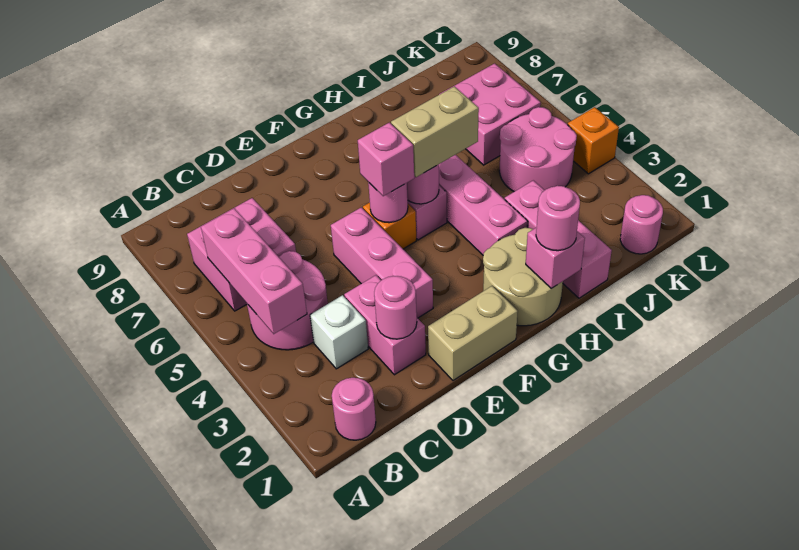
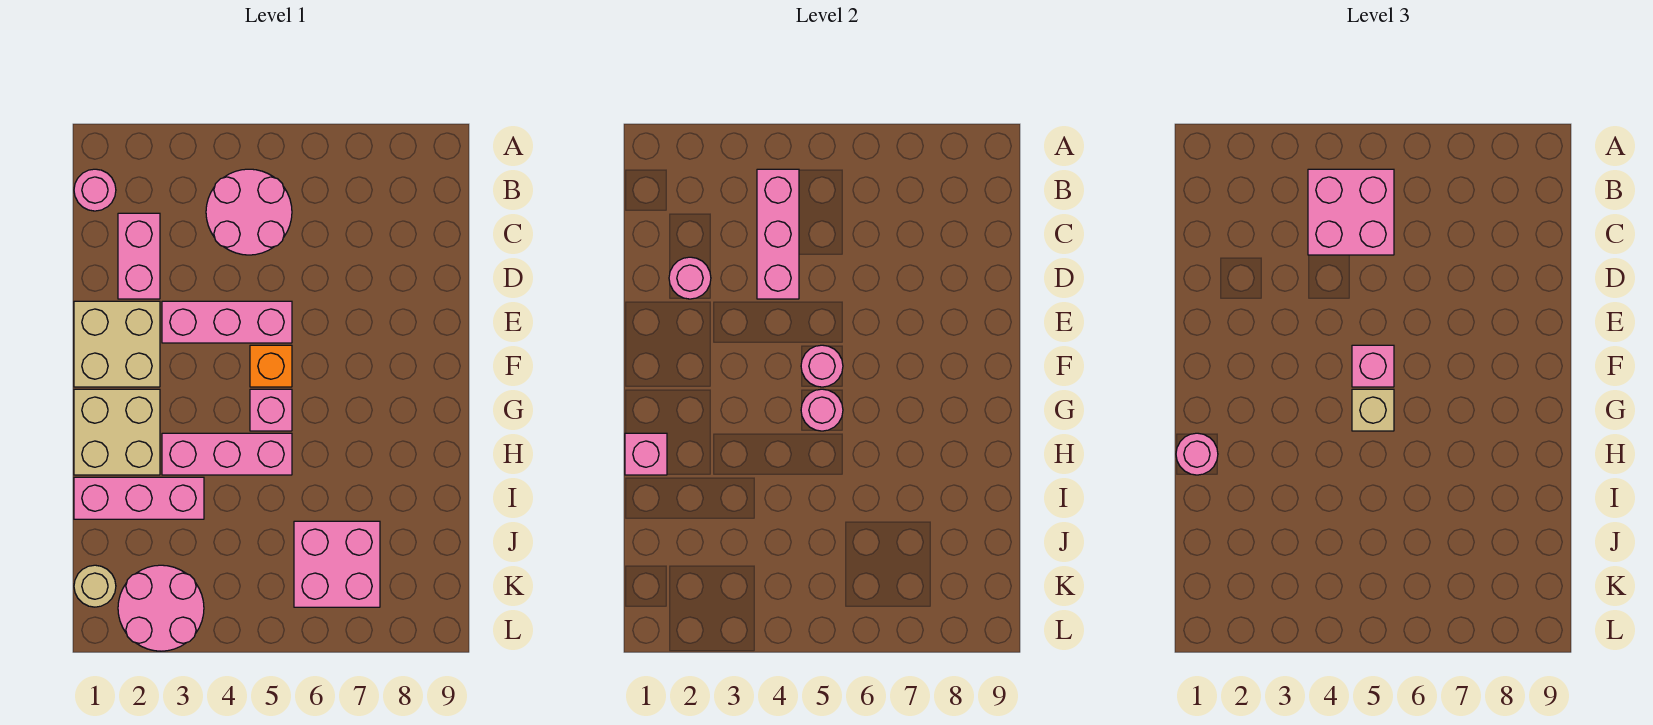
pink 1x3 brick [201,208,307,334] -> pink 1x3 brick turned to [757,169,799,299]
pink 2x2 brick [187,198,296,311] -> pink 2x2 brick moved to [1308,169,1394,255]
white 1x1 brick [310,295,368,369] -> none
pink 1x2 brick [344,275,426,375] -> pink 1x2 brick turned to [118,213,160,299]
tan 1x2 brick [428,286,518,381] -> tan 2x2 brick [74,301,160,387]
tan 2x2 round brick [483,228,563,326] -> tan 2x2 brick [74,389,160,475]
tan 1x2 brick [391,86,479,177] -> tan 1x1 brick [1352,389,1394,431]
pink 2x2 round brick [499,107,577,192] -> pink 2x2 round brick moved to [118,565,204,651]
pink 1x1 round brick [620,195,663,254] -> tan 1x1 round brick [74,565,116,607]
orange 1x1 brick [568,107,619,174] -> none

